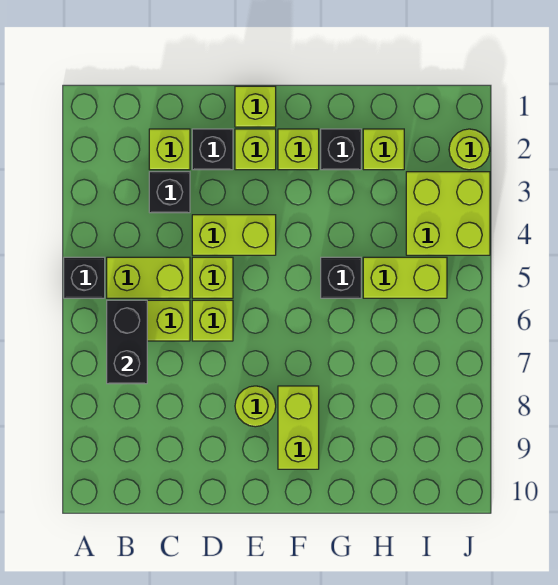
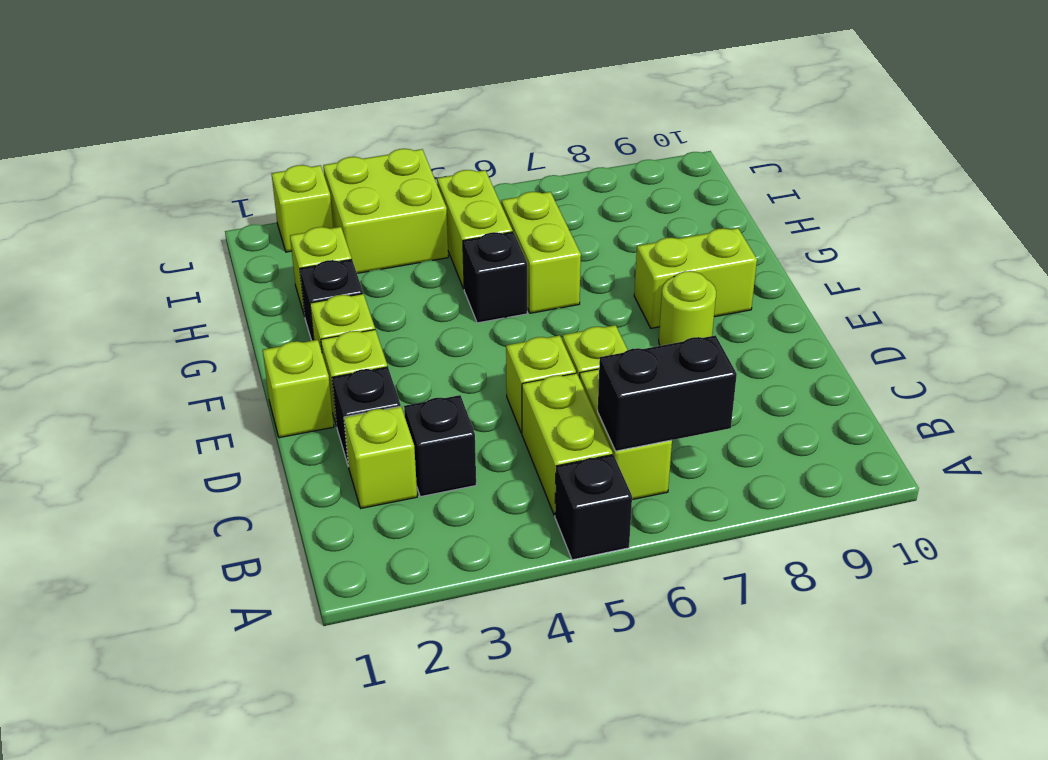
lime 1x2 brick [192,215,276,255] -> lime 1x2 brick moved to [502,192,581,313]
lime 1x1 round brick [449,129,490,170] -> lime 1x1 brick [272,165,333,252]

